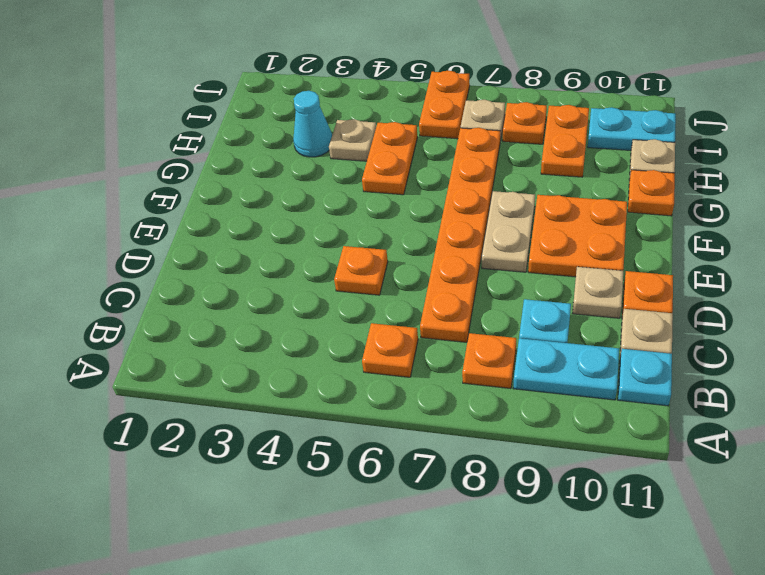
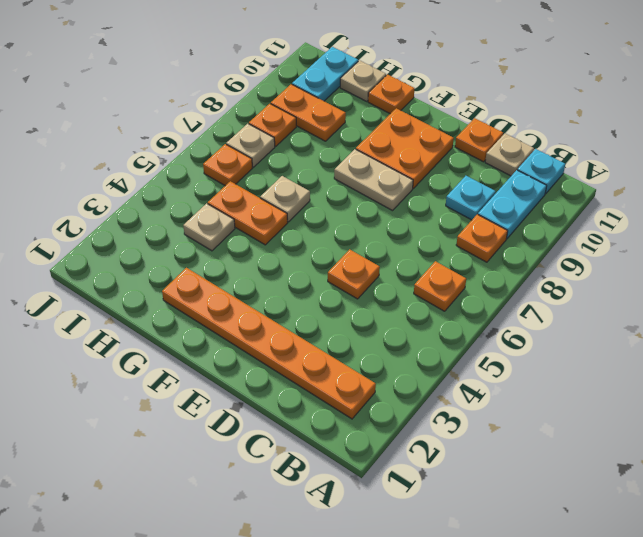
orange 1x6 plate [420,128,500,342] -> orange 1x6 plate moved to [162,268,376,419]
tan 1x1 plate [572,267,623,318] -> tan 1x1 plate moved to [260,176,310,222]
cyan 1x1 cone [293,91,332,157] -> none
orange 1x2 plate [419,71,470,139] -> orange 1x1 plate [203,144,252,186]

